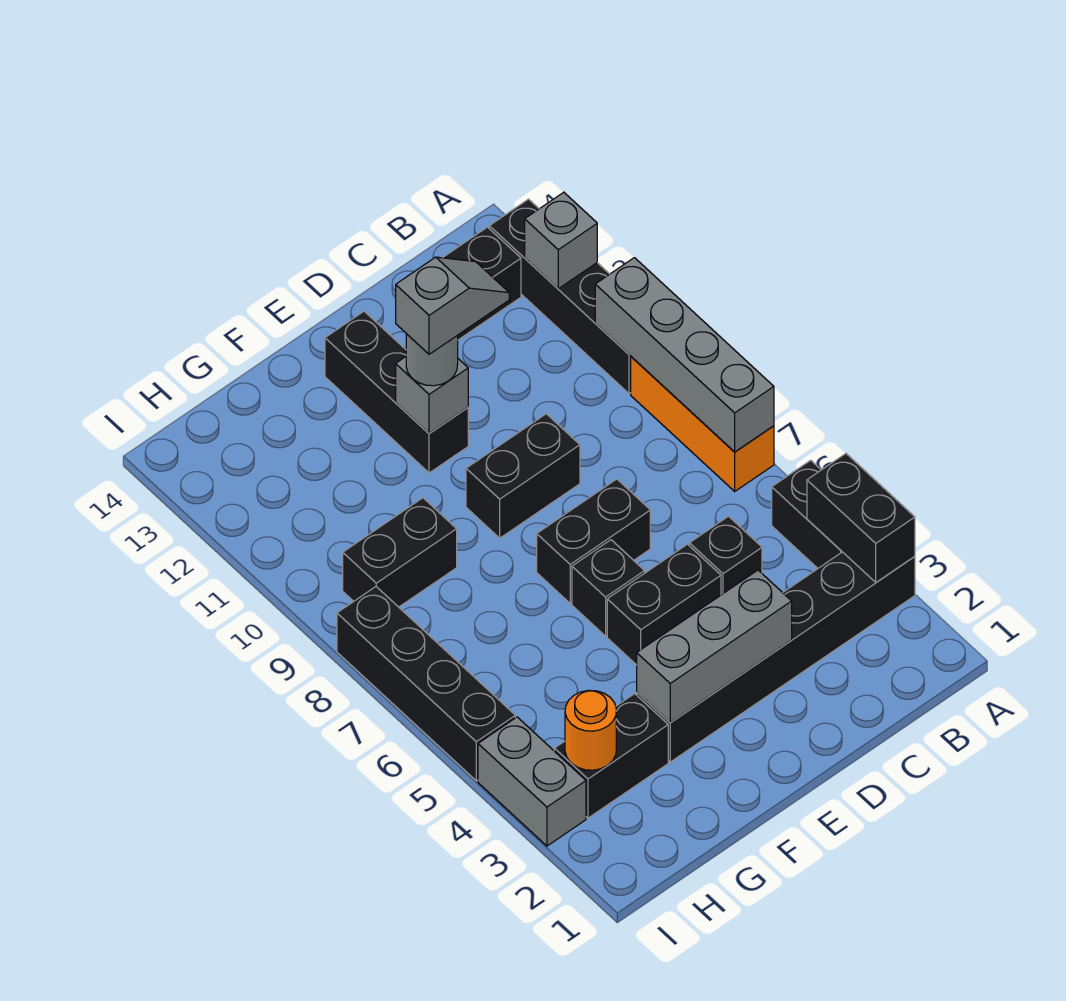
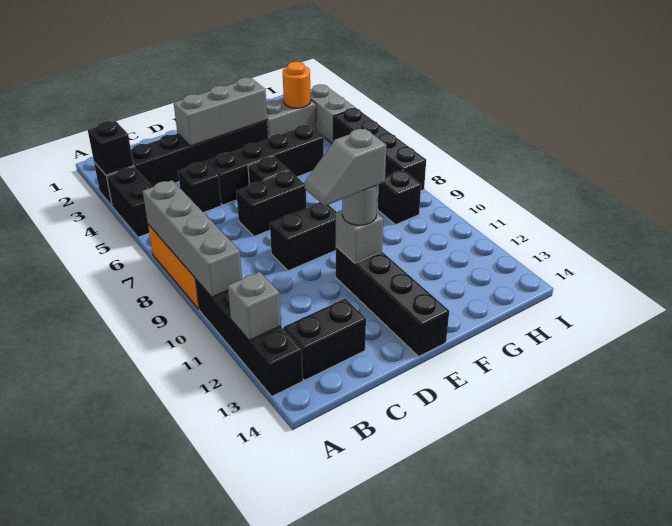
black 1x2 brick [807,454,915,582] -> black 1x1 brick [88,121,133,175]
black 1x2 brick [607,544,721,665] -> black 1x4 brick [206,125,324,205]
black 1x3 brick [325,311,468,473] -> black 1x4 brick [336,247,449,356]
black 1x2 brick [554,694,668,818] -> grey 1x2 brick [266,98,316,139]
black 1x2 brick [343,498,457,607] -> black 1x1 brick [378,170,421,225]

